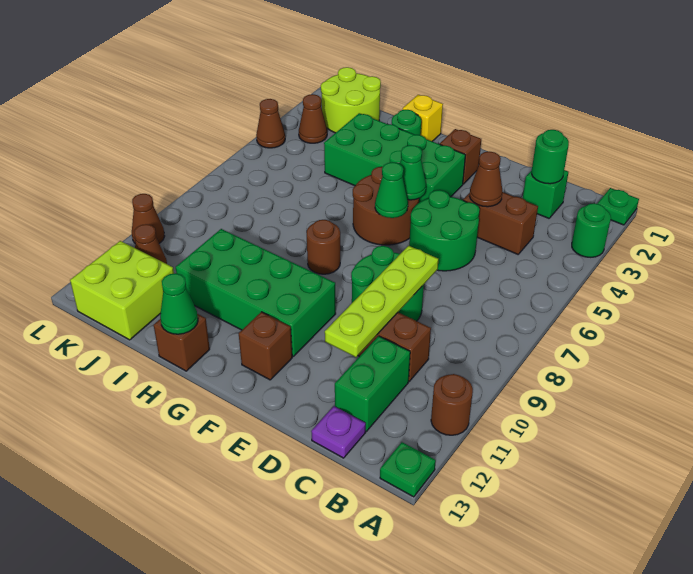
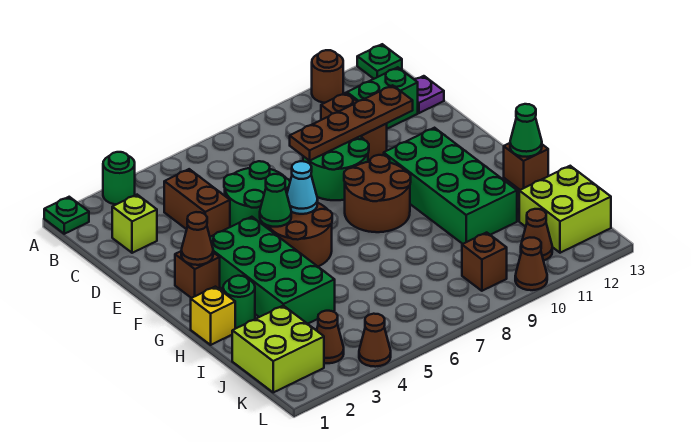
green 1x1 brick [523,170,568,218] -> lime 1x1 brick [112,195,157,253]
green 1x1 round brick [532,130,569,184] -> none
brown 1x1 cone [470,152,502,207] -> brown 1x1 cone moved to [181,212,213,265]
lime 1x4 plate [325,246,438,357] -> brown 1x4 plate [290,85,413,161]
green 1x1 cone [375,162,408,218] -> cyan 1x1 cone [287,161,318,214]
brown 1x1 brick [239,312,292,380] -> brown 1x1 brick moved to [462,233,507,291]
brown 1x1 round brick [307,220,340,274] -> brown 2x2 round brick [344,155,411,232]
lime 2x2 round brick [321,67,381,133] -> lime 2x2 brick [232,306,324,392]

